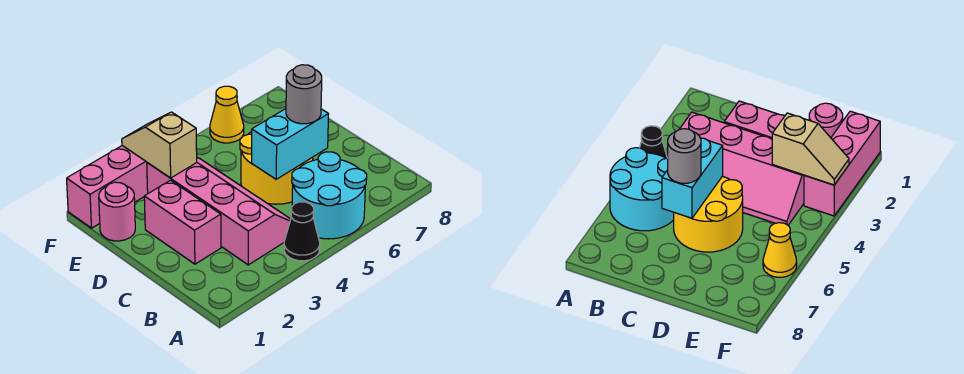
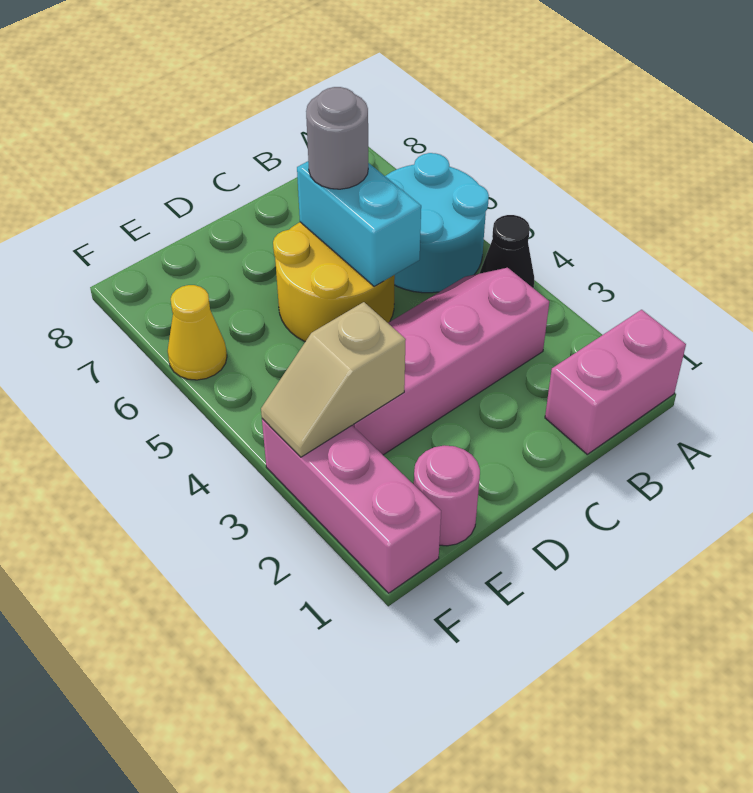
pink 1x2 brick [144,180,221,264] -> pink 1x2 brick moved to [545,310,686,454]

